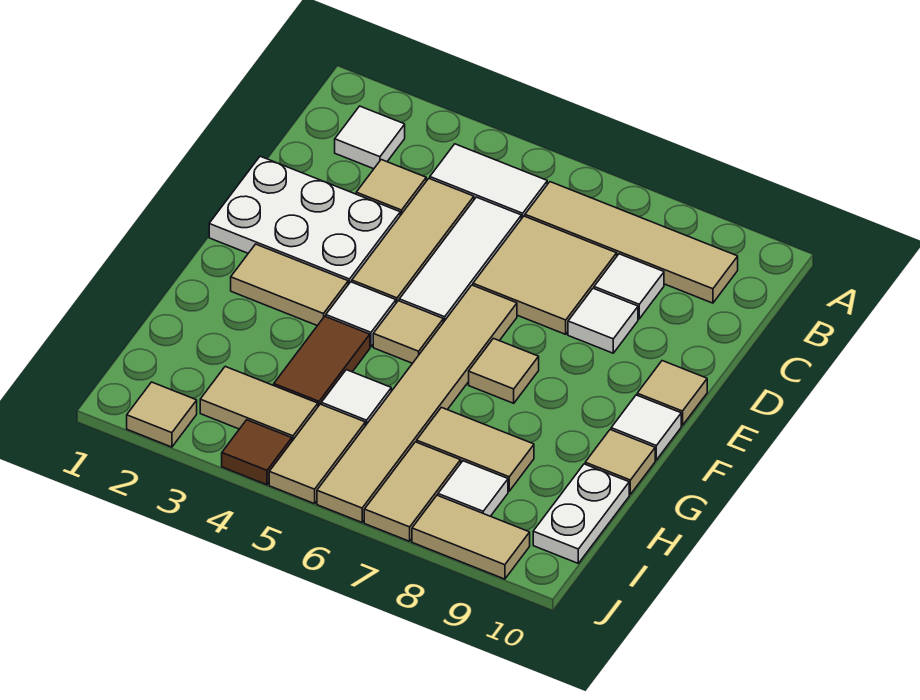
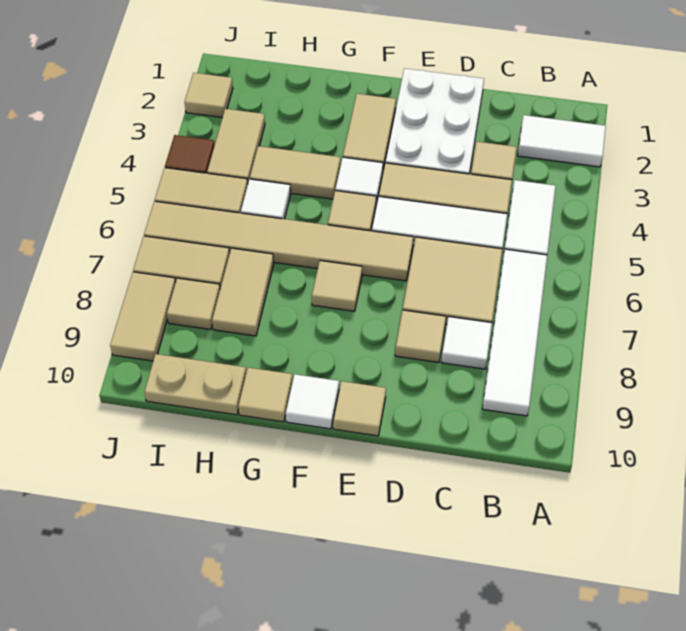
white 1x1 tile [335,106,405,169] -> white 1x2 tile [518,115,606,167]
tan 1x4 tile [525,182,738,303] -> white 1x4 tile [482,249,547,416]
white 1x1 tile [568,288,638,353] -> tan 1x1 tile [395,310,446,362]
brown 1x2 tile [274,316,370,406] -> tan 1x2 tile [250,146,340,199]
white 1x2 plate [533,464,629,563] -> tan 1x2 plate [145,354,246,415]
white 1x1 tile [438,461,508,516] -> tan 1x1 tile [167,278,220,330]

